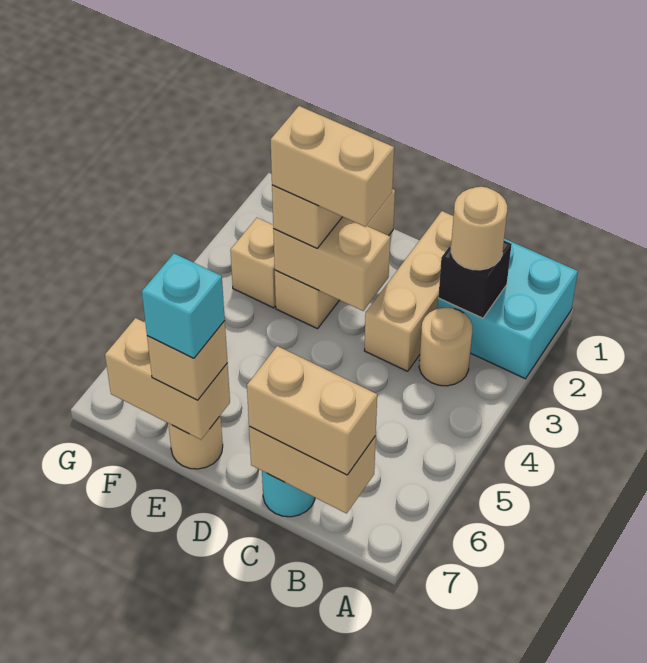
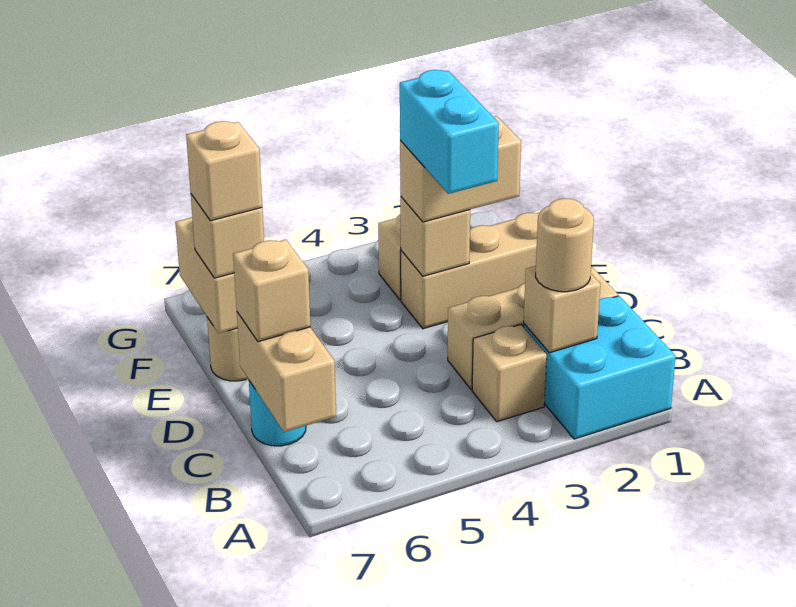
black 1x1 brick [438,241,512,318] -> tan 1x1 brick [524,266,600,353]
tan 1x1 round brick [419,308,473,386] -> tan 1x1 brick [472,325,547,422]
tan 1x2 brick [247,346,377,475] -> tan 1x1 brick [233,240,311,342]
tan 1x2 brick [273,217,390,311] -> tan 1x1 brick [400,197,470,276]
tan 1x2 brick [271,106,394,227] -> cyan 1x2 brick [400,70,499,194]
cyan 1x1 brick [142,254,225,358] -> tan 1x1 brick [186,121,262,221]

